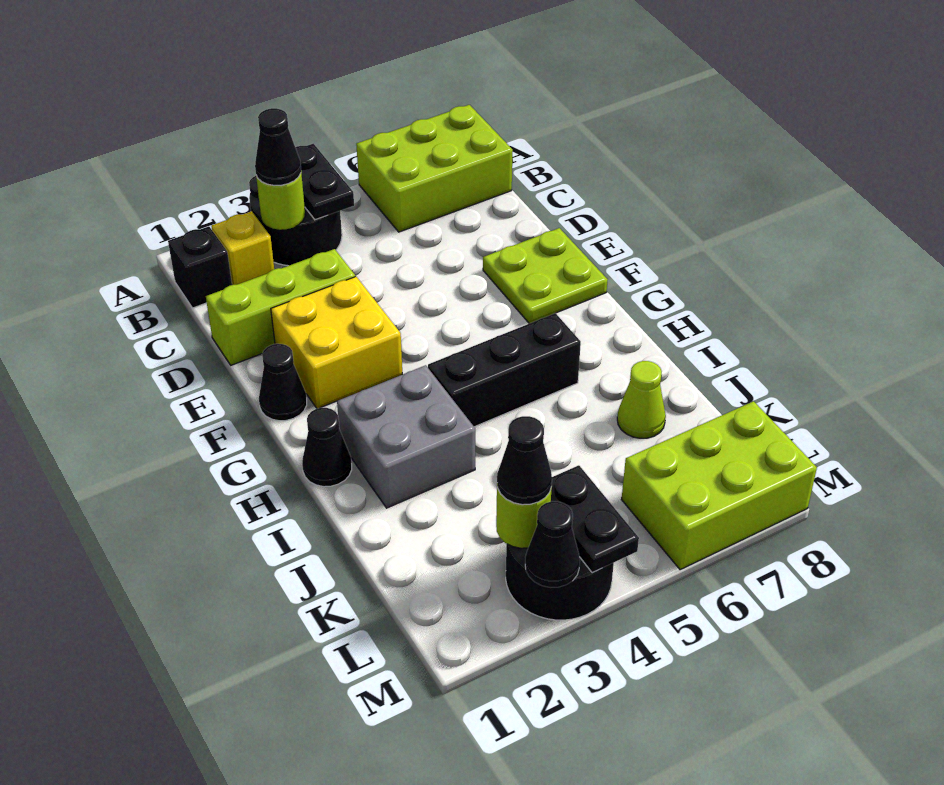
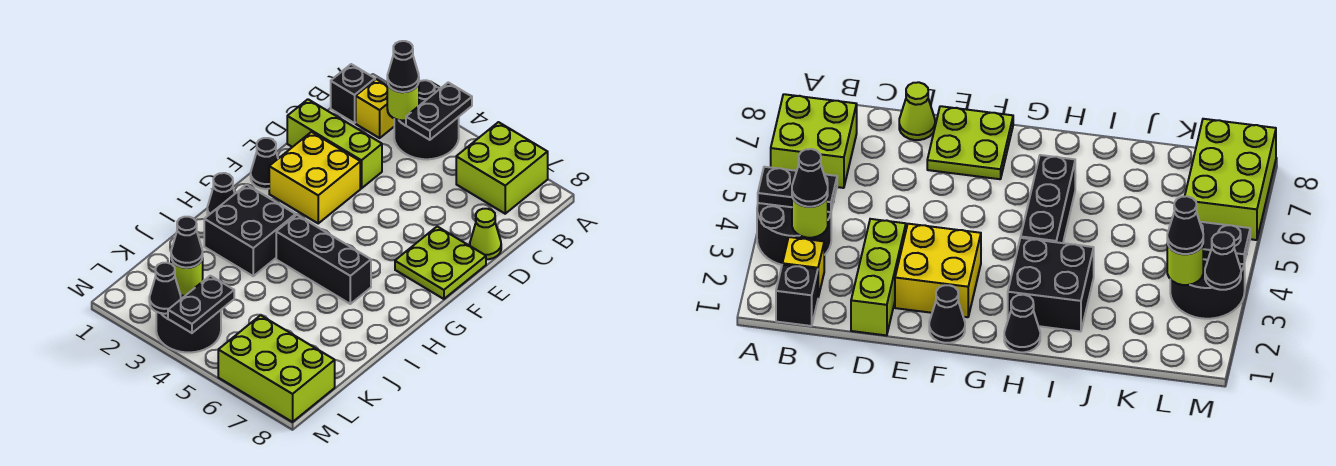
lime 2x3 brick [356,105,513,232] -> lime 2x2 brick [456,122,548,214]
grey 2x2 brick [337,365,475,508] -> black 2x2 brick [204,185,296,276]
lime 1x1 cone [617,361,666,438] -> lime 1x1 cone moved to [470,209,501,259]

